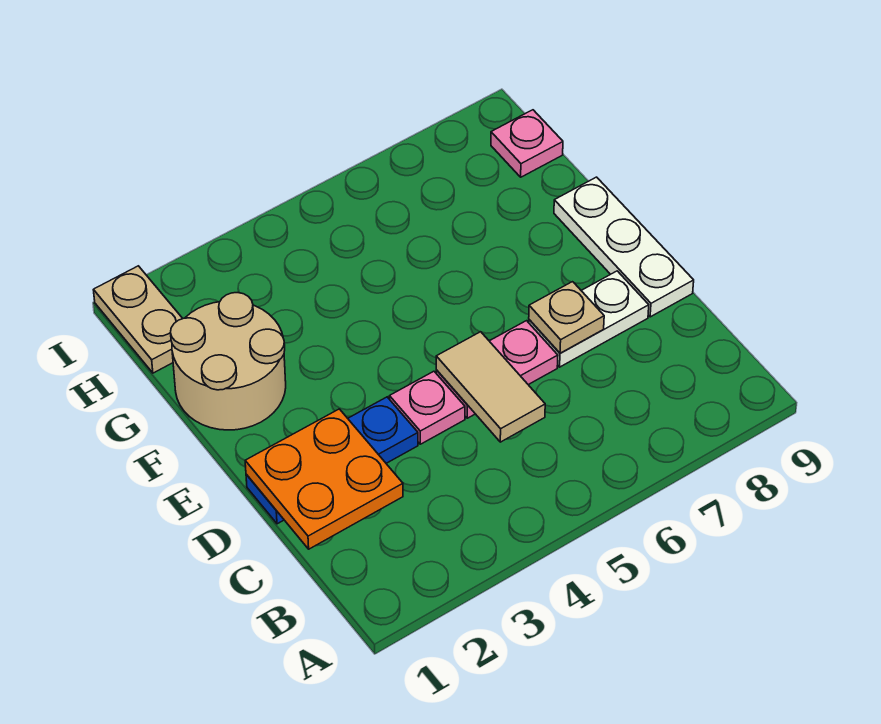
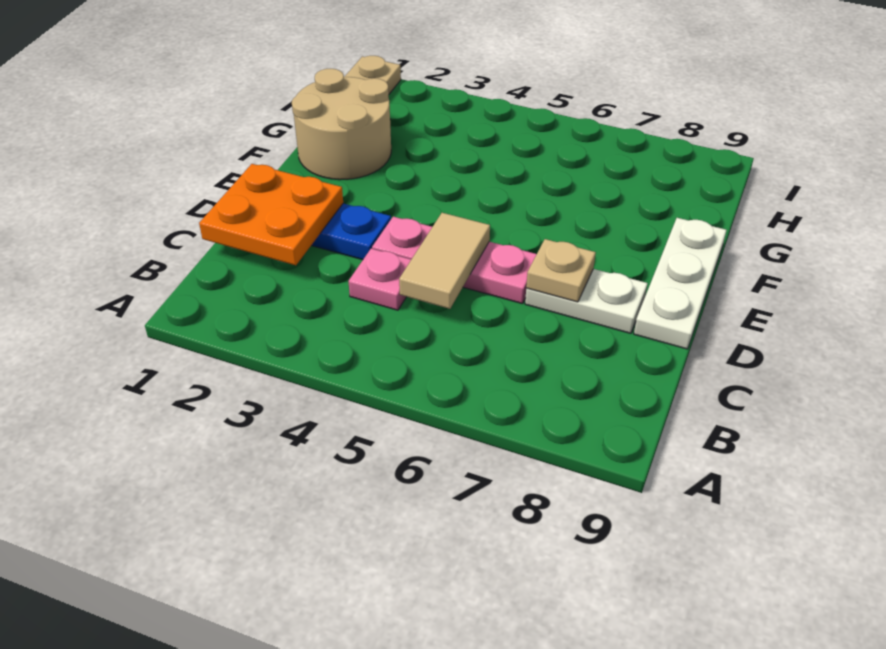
pink 1x1 plate [491,110,563,177] -> pink 1x1 plate moved to [349,249,411,310]

